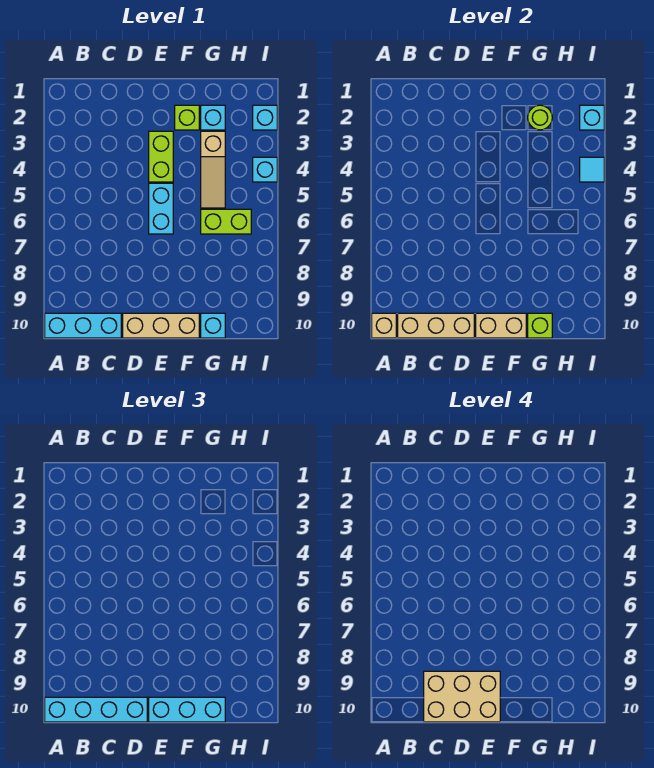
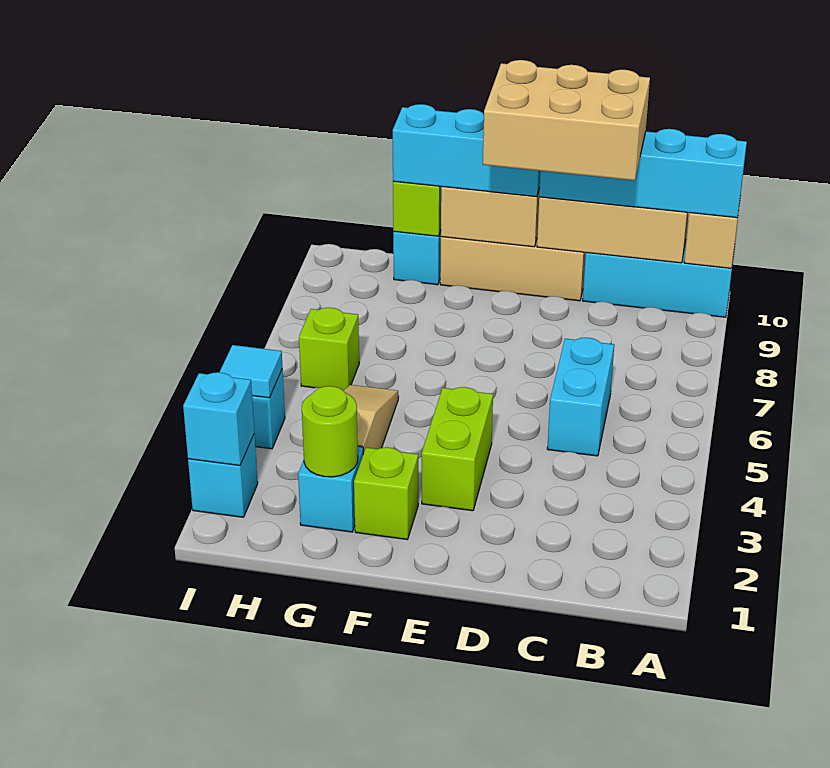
cyan 1x2 brick [149,183,173,234] -> cyan 1x2 brick moved to [547,337,614,456]
lime 1x2 brick [201,209,251,234] -> lime 1x1 brick [299,308,359,390]

